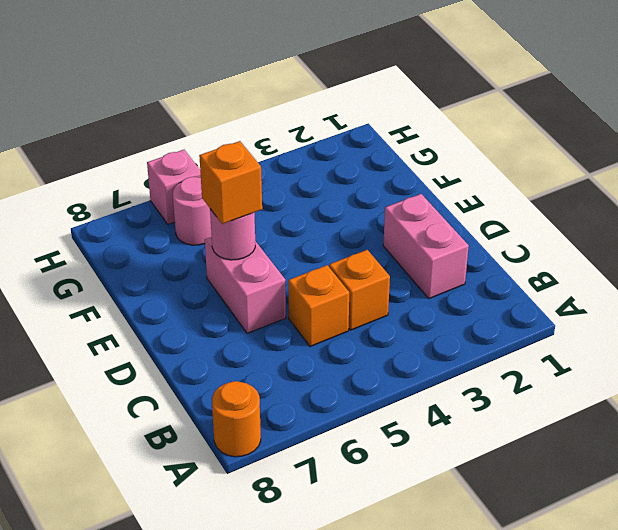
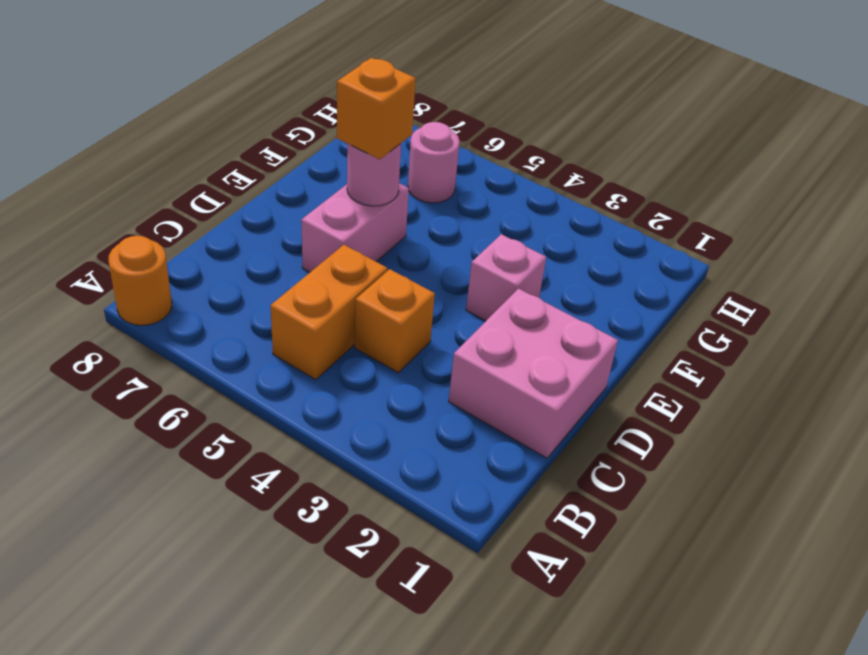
pink 1x2 brick [383,194,469,299] -> pink 2x2 brick [449,289,618,458]
orange 1x1 brick [288,265,349,347] -> orange 1x2 brick [270,245,387,380]
pink 1x1 brick [147,150,201,224] -> pink 1x1 brick moved to [466,234,546,321]

